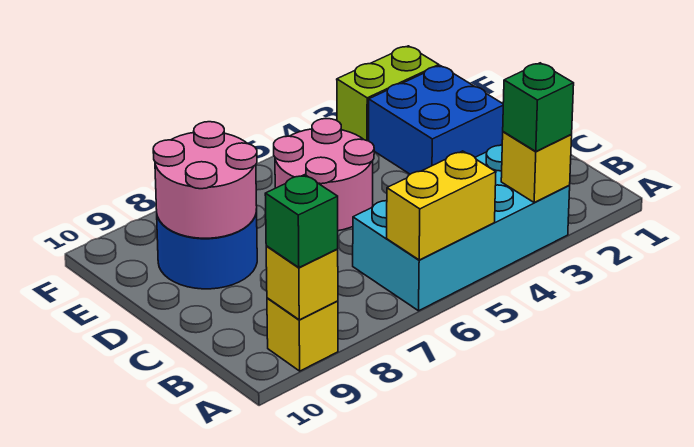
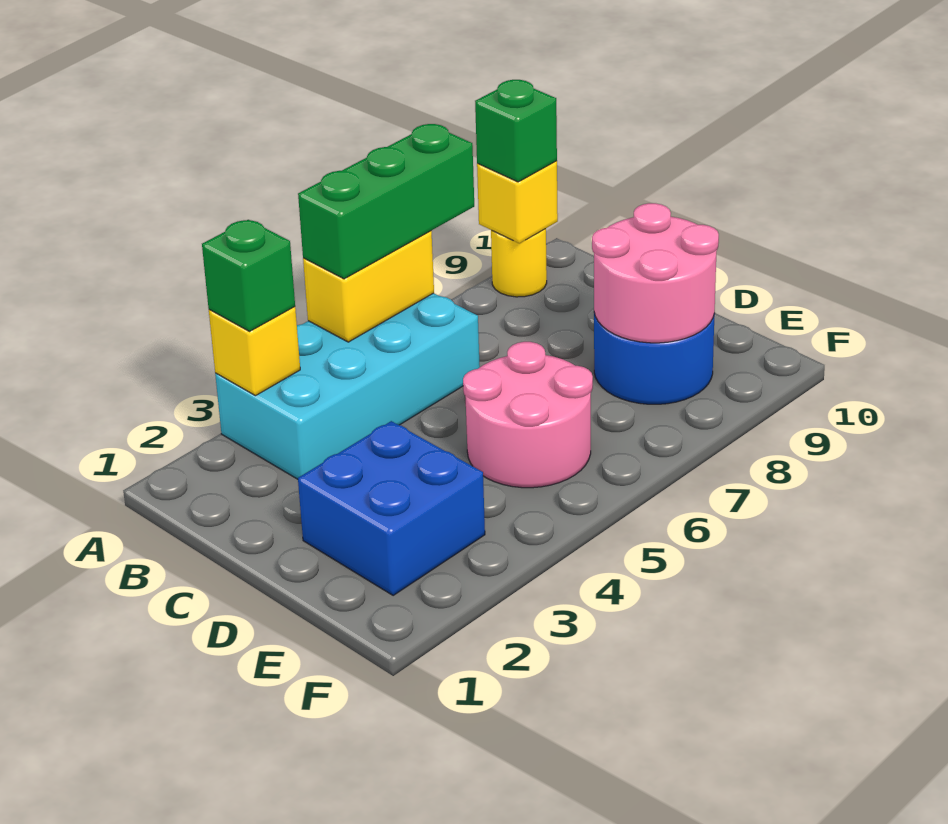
none -> green 1x3 brick [298,124,474,279]
yellow 1x1 brick [267,298,338,371] -> yellow 1x1 round brick [491,229,547,297]
lime 1x2 brick [337,46,439,141] -> none

